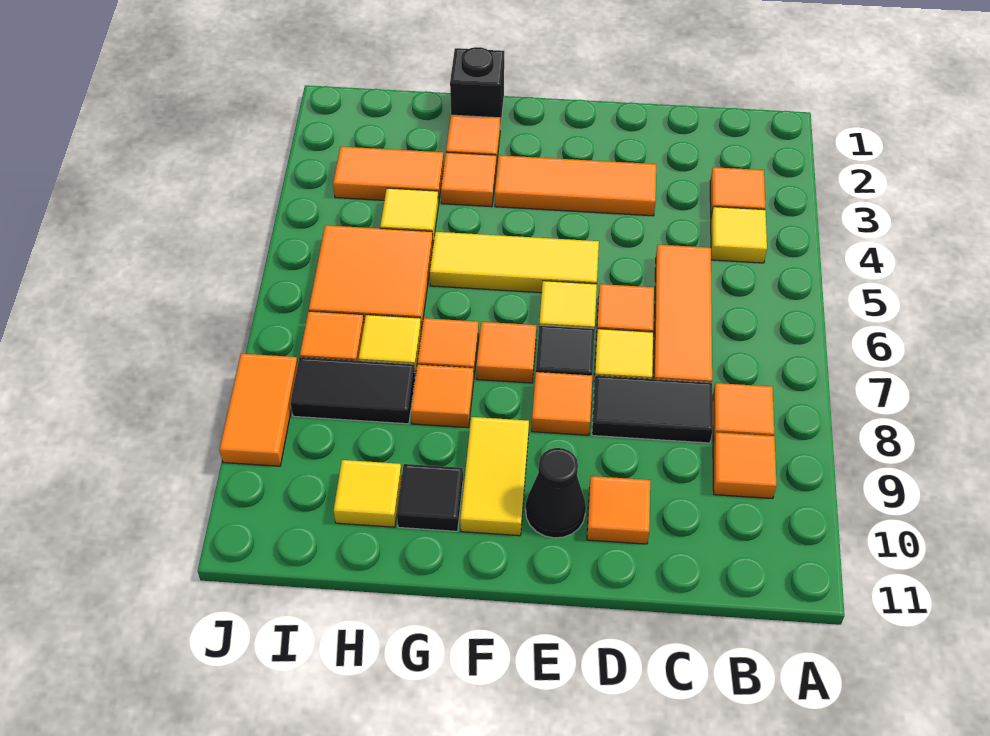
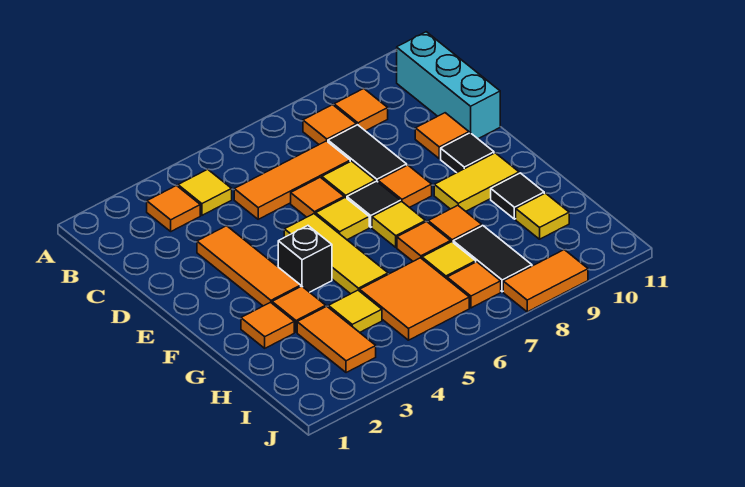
none -> cyan 1x3 brick [397,32,500,139]
black 1x1 cone [526,448,586,538] -> black 1x1 tile [441,133,494,173]
orange 1x1 tile [477,322,536,383] -> yellow 1x1 tile [372,201,425,247]
black 1x1 brick [450,47,504,129] -> black 1x1 brick moved to [278,226,332,292]

